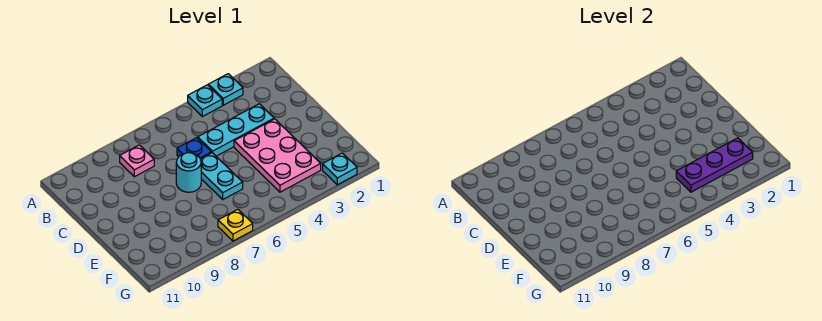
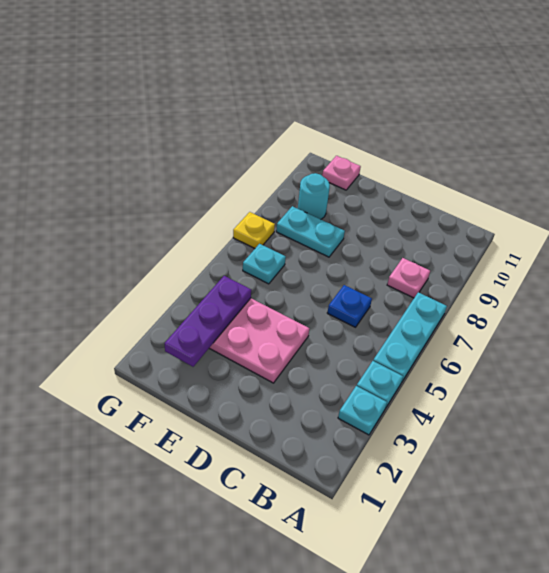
cyan 1x3 plate [198,104,274,156] -> cyan 1x3 plate moved to [373,292,447,381]
cyan 1x2 plate [201,153,243,199] -> cyan 1x2 plate moved to [276,206,345,257]
cyan 1x1 round brick [176,153,201,192] -> cyan 1x1 round brick moved to [298,173,330,219]
none -> pink 1x1 plate [322,156,361,190]
cyan 1x1 plate [323,153,357,185] -> cyan 1x1 plate moved to [243,244,286,284]

